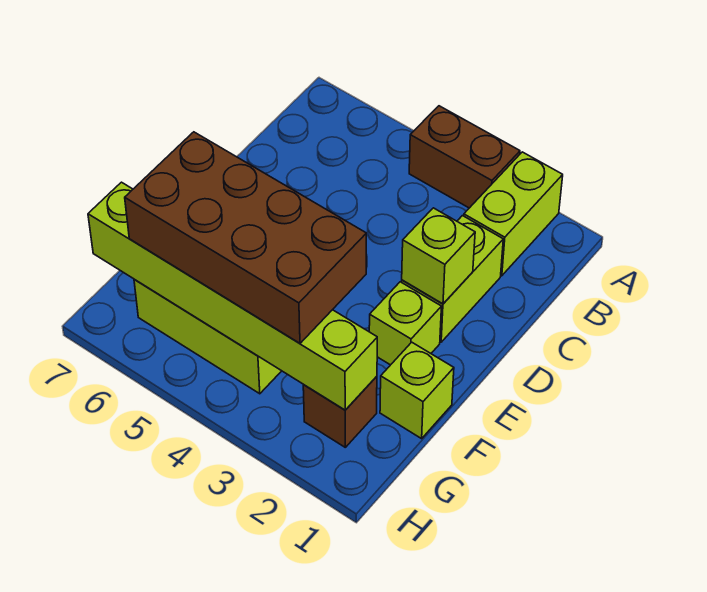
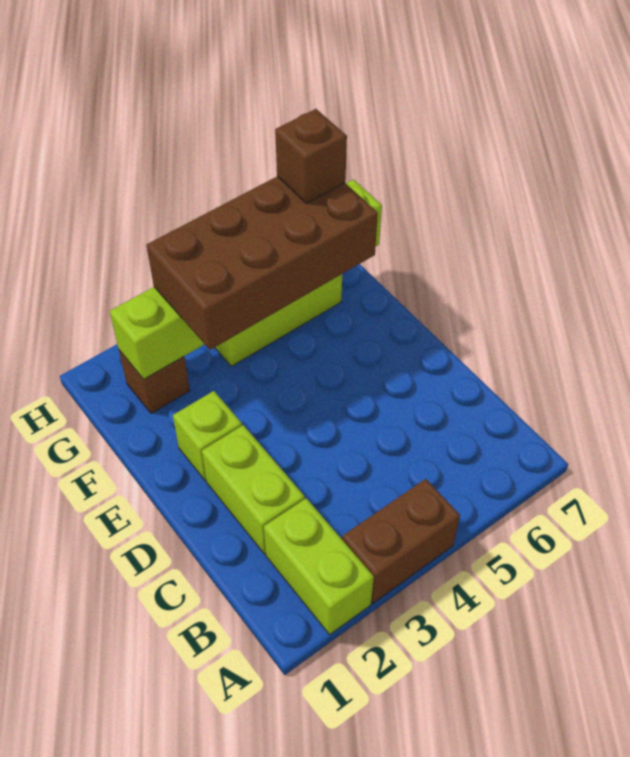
lime 1x1 brick [402,208,475,304] -> none
lime 1x1 brick [380,342,454,439] -> none
none -> brown 1x1 brick [275,109,347,203]

